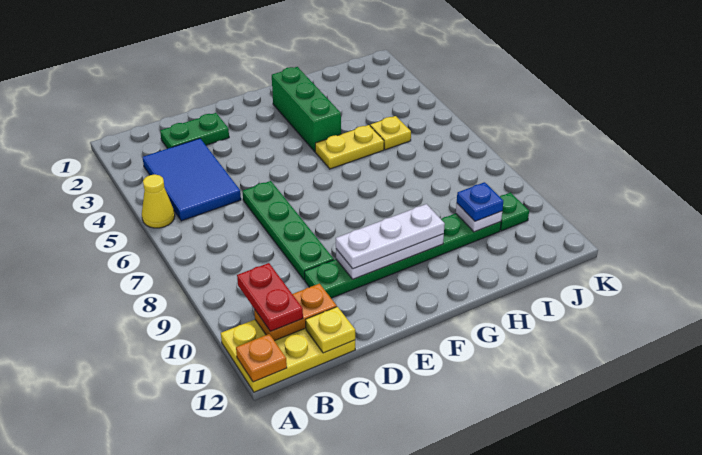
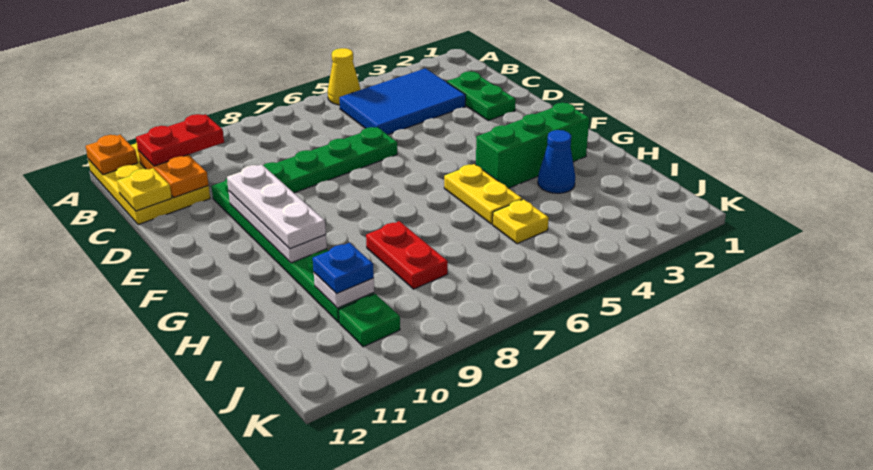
none -> blue 1x1 cone [538,130,575,193]
none -> red 1x2 plate [366,221,448,289]

